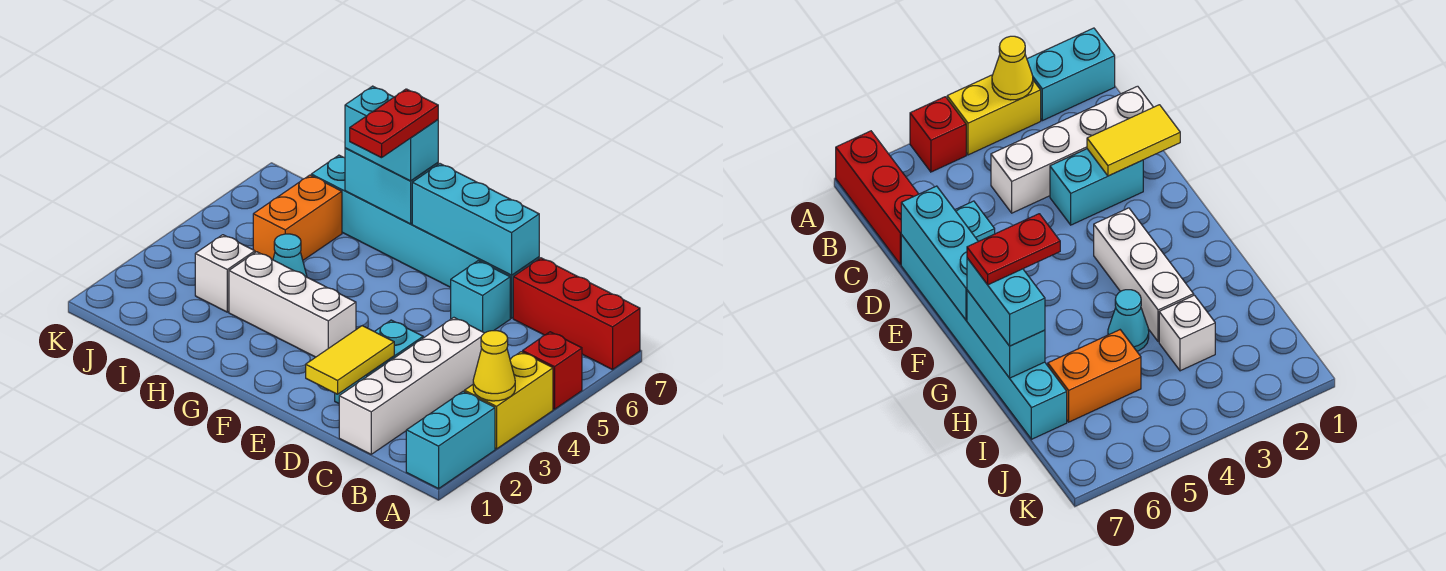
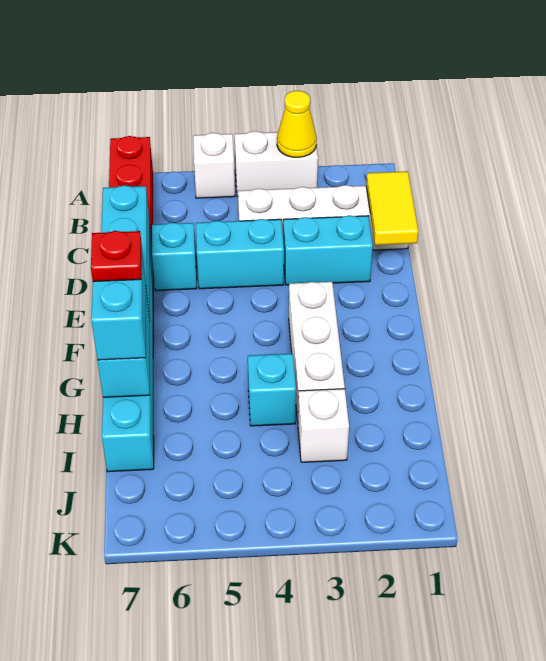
cyan 1x2 brick [406,391,495,489] -> cyan 1x2 brick moved to [196,219,284,289]
yellow 1x2 brick [464,352,553,449] -> white 1x2 brick [235,131,318,197]
red 1x1 brick [523,332,582,409] -> white 1x1 brick [193,133,235,198]
yellow 1x2 tile [306,326,394,394] -> yellow 1x2 tile turned to [366,171,419,245]
red 1x2 plate [350,89,438,158] -> red 1x1 plate [91,231,142,282]
cyan 1x1 cone [273,234,307,277] -> cyan 1x1 brick [248,354,296,426]
orange 1x2 brick [253,175,342,260] -> none

